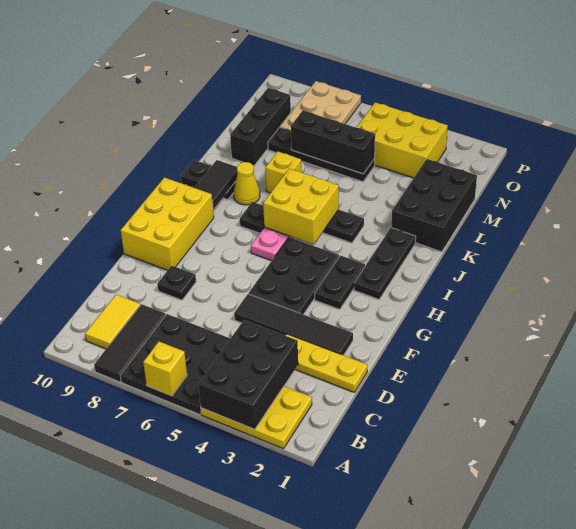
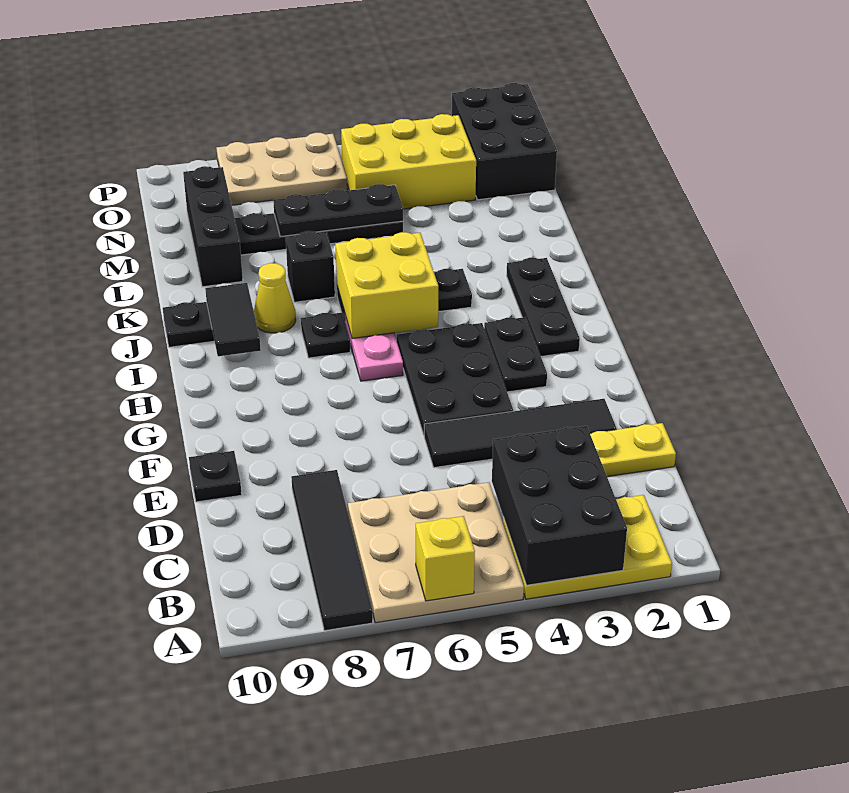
black 3x3 plate [120,314,230,415] -> tan 3x3 plate [348,482,524,623]
black 1x3 tile [94,304,166,382] -> black 1x4 tile [291,470,373,631]
yellow 1x2 tile [85,295,140,349] -> none
black 1x1 plate [157,266,196,300] -> black 1x1 plate moved to [189,451,242,502]
yellow 2x3 brick [121,177,214,270] -> none
black 2x3 brick [391,159,477,252] -> black 2x3 brick moved to [452,83,557,200]
yellow 1x1 brick [265,152,301,193] -> black 1x1 brick [285,231,335,302]
black 1x3 brick [291,111,375,174] -> black 1x3 plate [273,184,403,237]
tan 2x3 plate [280,81,361,130] -> tan 2x3 plate turned to [217,133,347,205]

